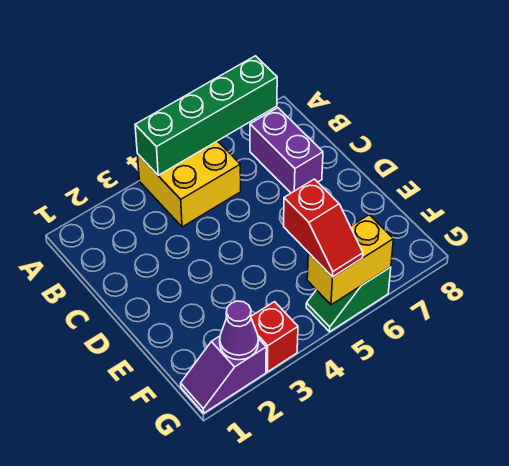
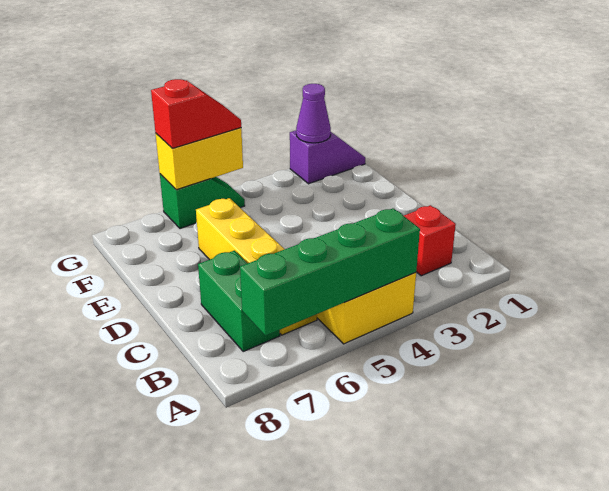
none -> yellow 1x4 brick [196,198,317,335]
purple 1x2 brick [250,108,323,193] -> green 1x2 brick [198,251,280,352]
red 1x2 slope [284,179,363,277] -> red 1x2 slope turned to [151,79,241,148]
red 1x1 brick [251,302,298,372] -> red 1x1 brick moved to [404,205,456,276]

